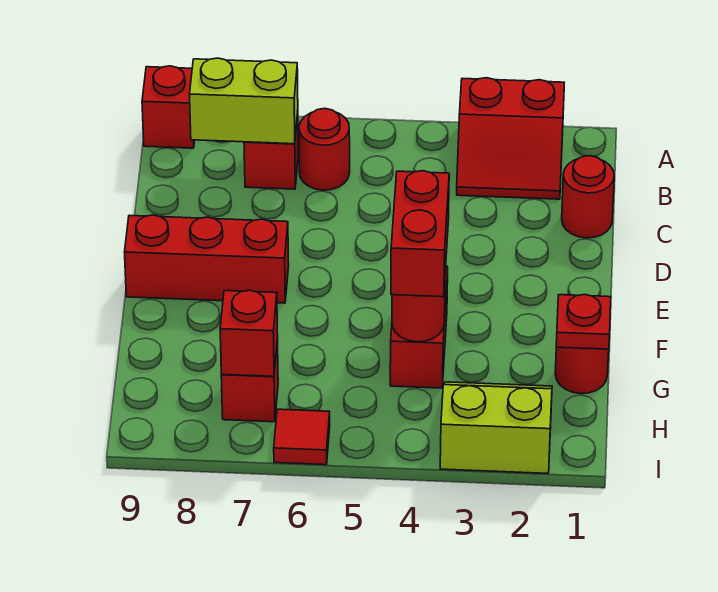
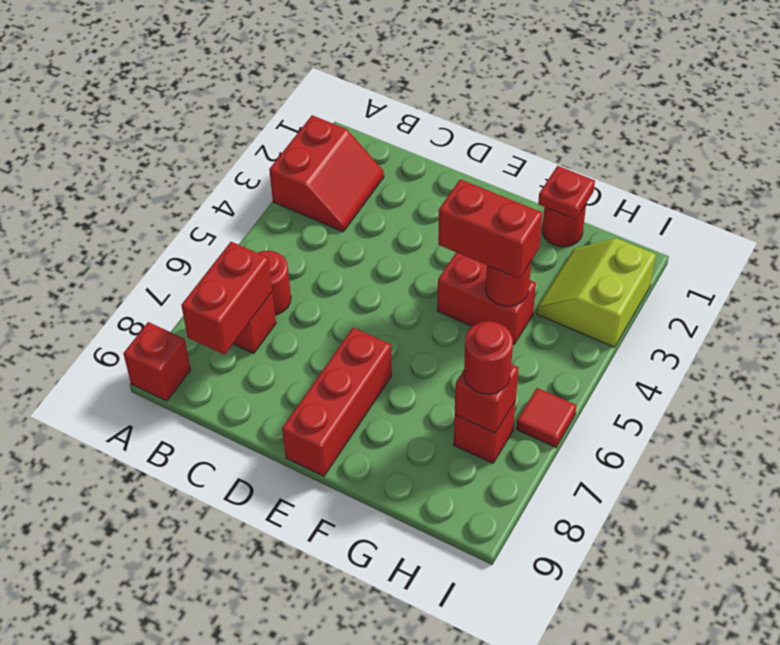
lime 1x2 brick [190,58,298,144] -> red 1x2 brick [181,242,272,355]
red 1x1 round brick [562,156,614,238] -> red 1x1 round brick moved to [464,321,513,394]

